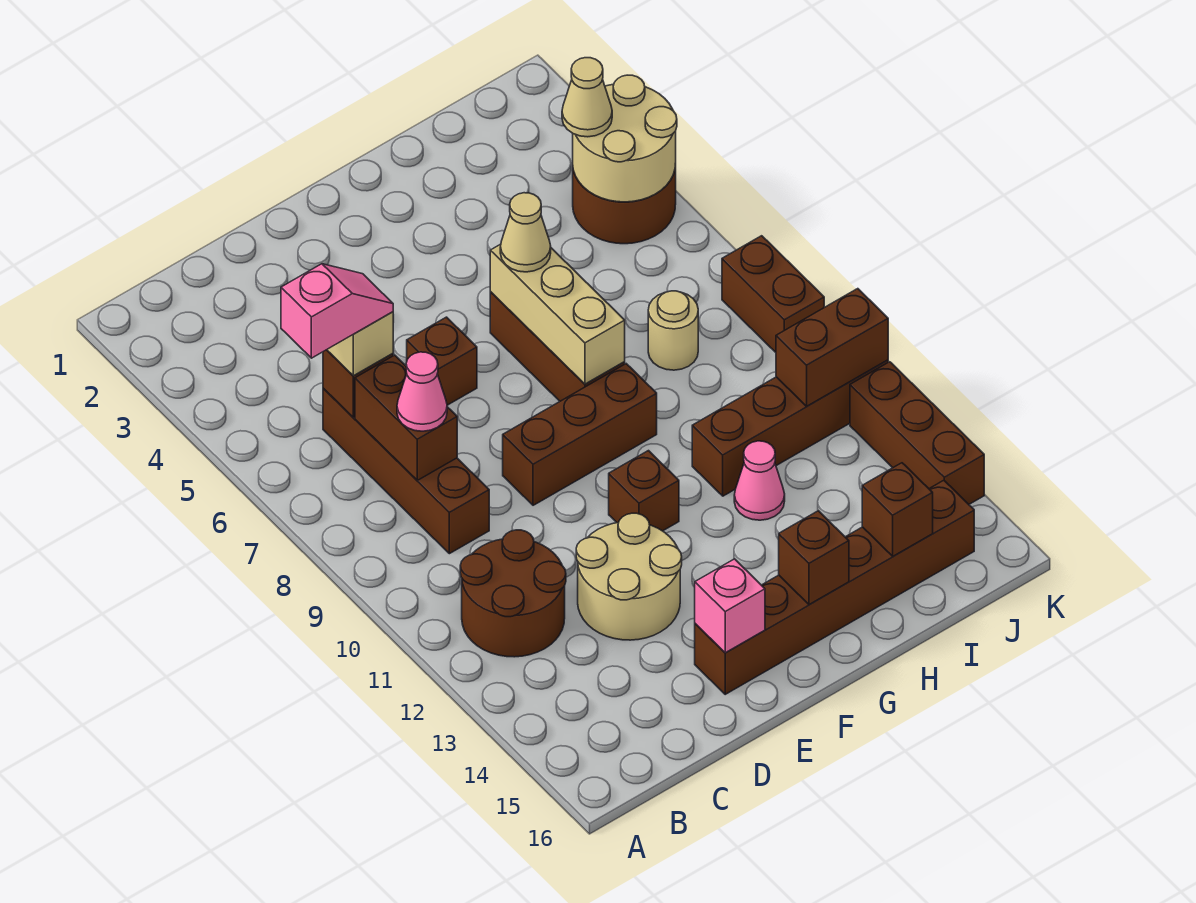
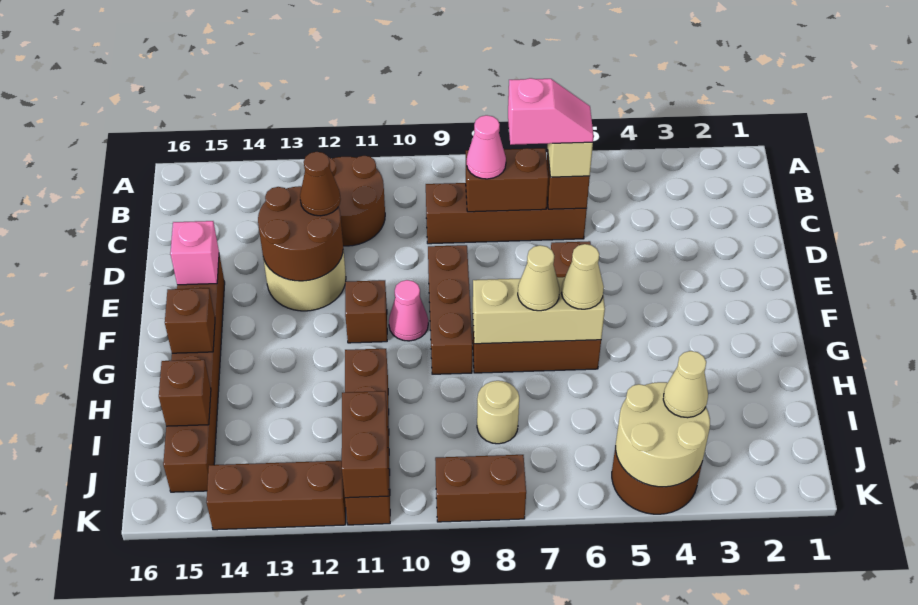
pink 1x2 slope [281,264,393,358] -> pink 1x2 slope turned to [508,78,594,145]
none -> brown 2x2 round brick [258,186,343,281]
none -> brown 1x1 cone [300,152,341,216]
none -> tan 1x1 cone [518,245,560,311]
pink 1x1 cone [734,441,785,520] -> pink 1x1 cone moved to [389,280,428,341]

